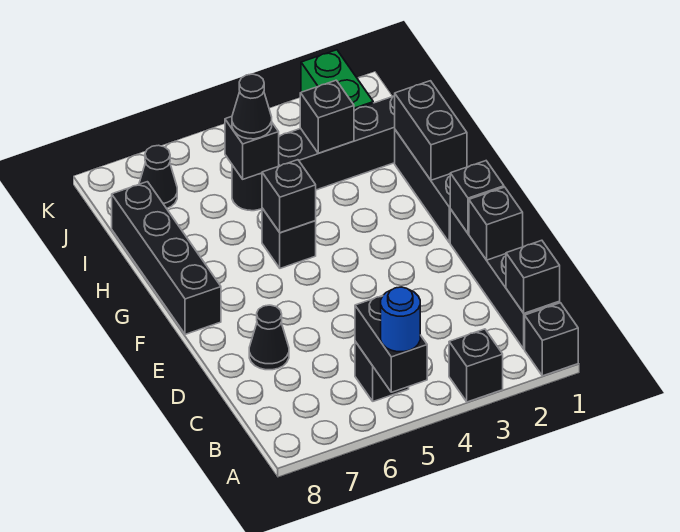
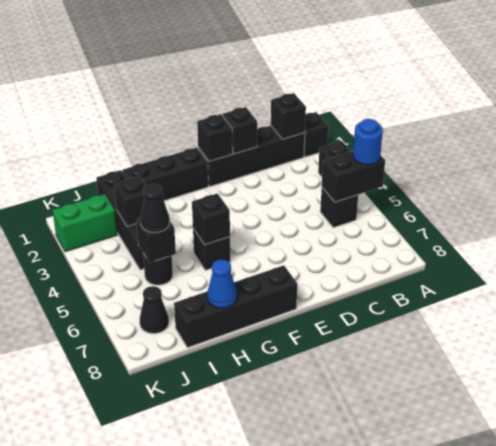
black 1x1 cone [249,305,289,370] -> none
black 1x2 brick [395,81,467,180] -> none
none -> blue 1x1 cone [207,259,237,308]

